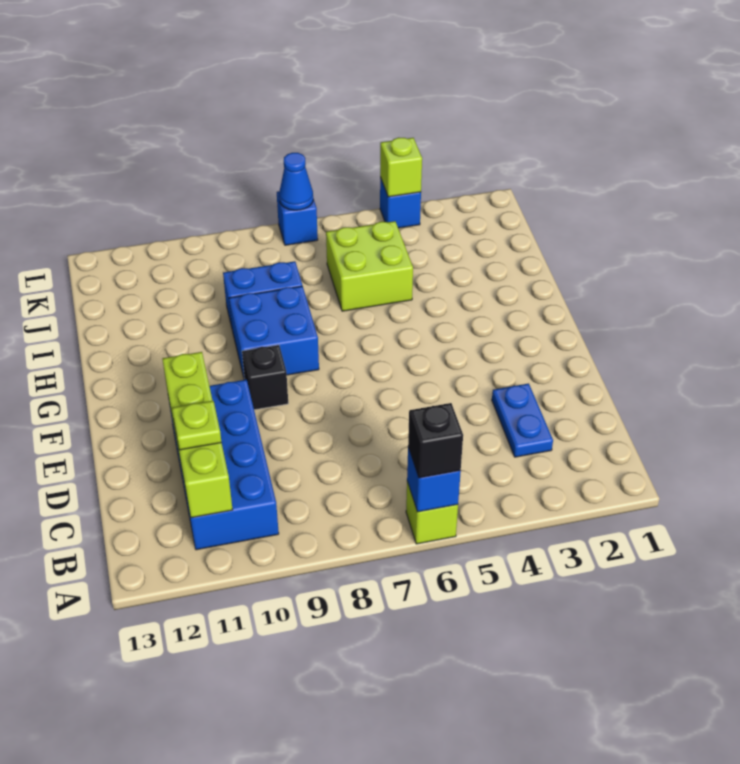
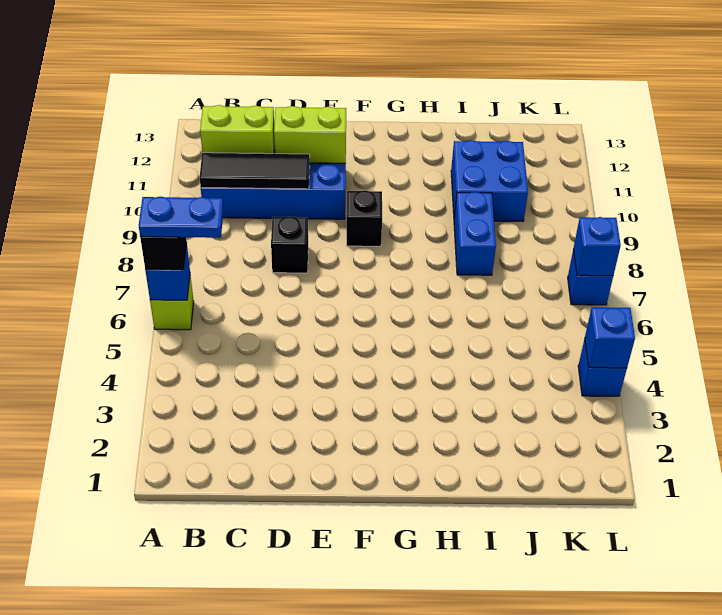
none -> black 1x3 tile [200,153,310,189]
blue 1x2 plate [492,383,553,457] -> blue 1x2 plate moved to [139,197,223,238]
lime 1x1 plate [172,401,222,450] -> none
none -> black 1x1 brick [271,217,308,273]
blue 2x2 brick [229,286,319,380] -> blue 2x2 brick moved to [451,140,528,221]
lime 2x2 brick [326,221,413,311] -> none
lime 1x1 brick [380,138,422,197] -> blue 1x1 brick [585,307,635,368]
blue 1x1 cone [279,153,313,210] -> blue 1x1 brick [574,217,621,276]

